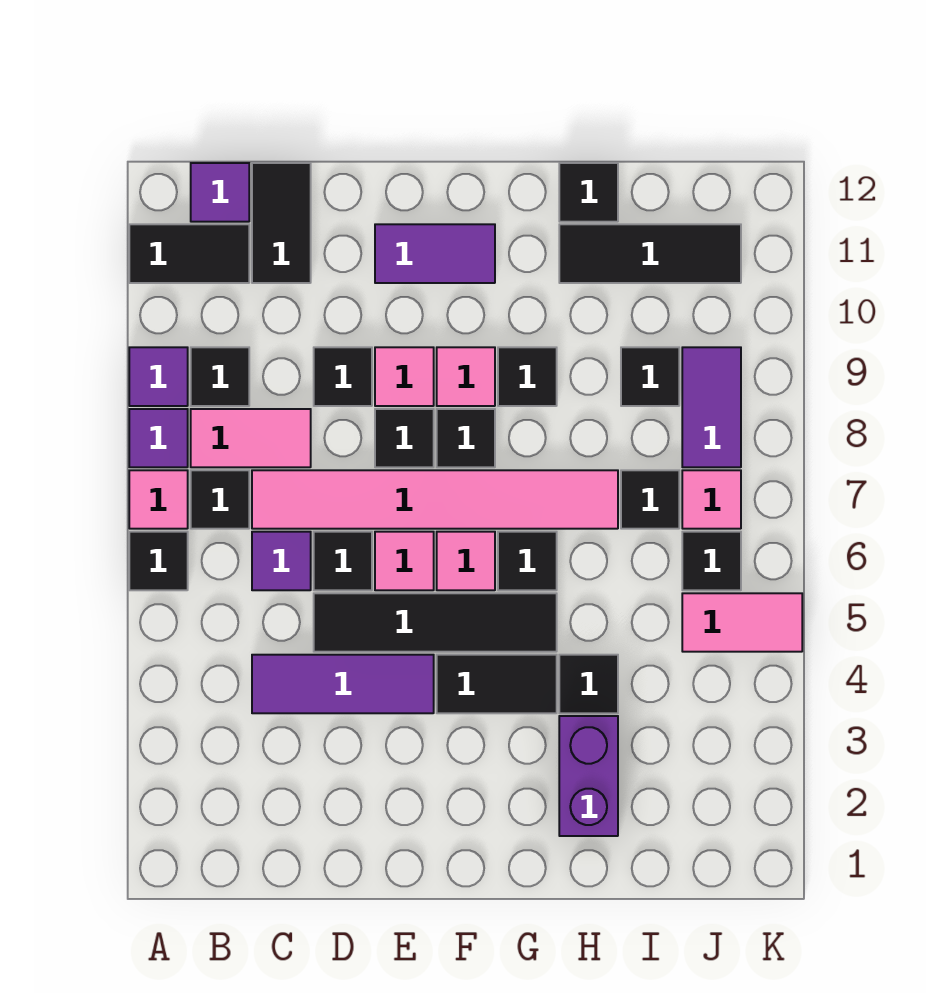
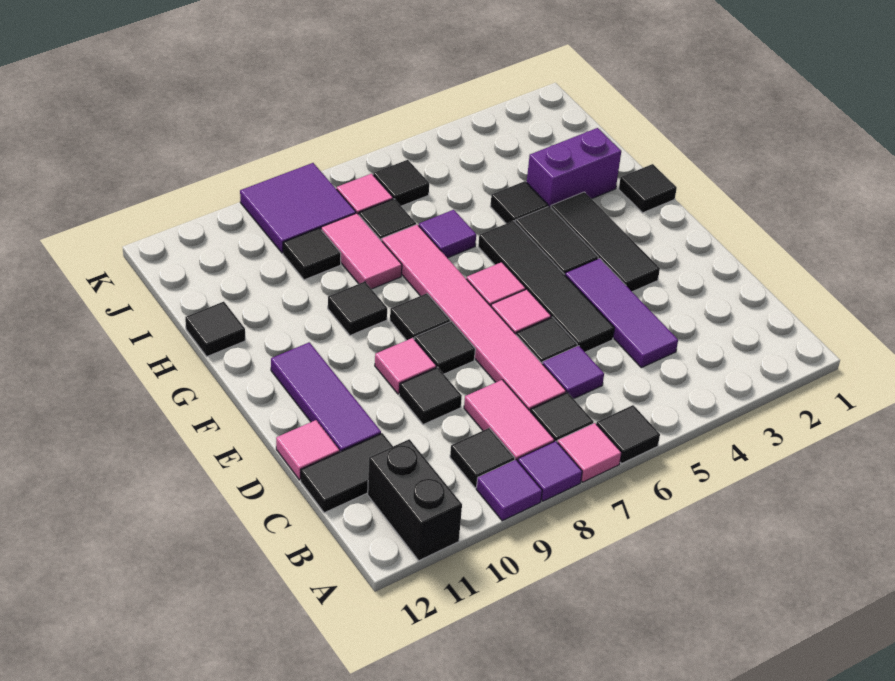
black 1x2 tile [129,224,249,283] -> black 1x2 brick [368,439,462,561]
purple 1x1 tile [191,163,249,222] -> purple 1x1 tile moved to [419,210,476,258]
purple 1x2 tile [375,224,495,283] -> purple 1x3 tile [271,342,381,452]
pink 1x1 tile [437,347,495,406] -> pink 1x1 tile moved to [276,420,340,480]
black 1x1 tile [498,532,557,590] -> black 1x1 tile moved to [619,164,677,213]
black 1x3 tile [559,224,741,283] -> black 1x3 tile moved to [551,192,660,292]
pink 1x2 tile [682,593,802,652] -> pink 1x2 tile moved to [321,213,402,289]
purple 1x2 tile [682,347,741,467] -> purple 2x2 tile [240,163,356,253]

